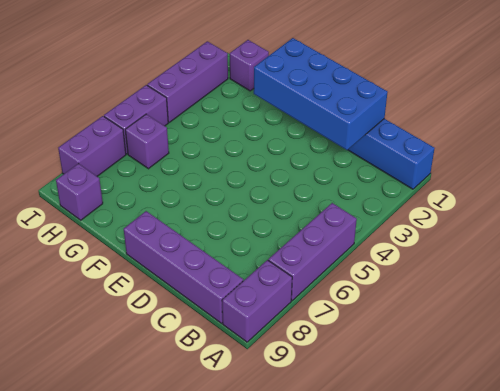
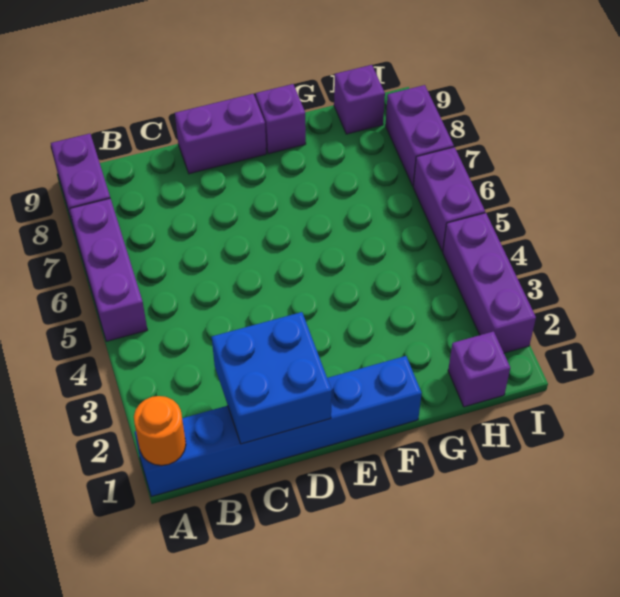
none -> orange 1x1 round brick [134,396,186,466]
purple 1x4 brick [124,211,243,323] -> purple 1x2 brick [175,94,266,174]
blue 2x4 brick [254,38,388,150] -> blue 2x2 brick [212,312,332,444]
purple 1x1 brick [125,114,169,169] -> purple 1x1 brick moved to [256,84,306,154]

